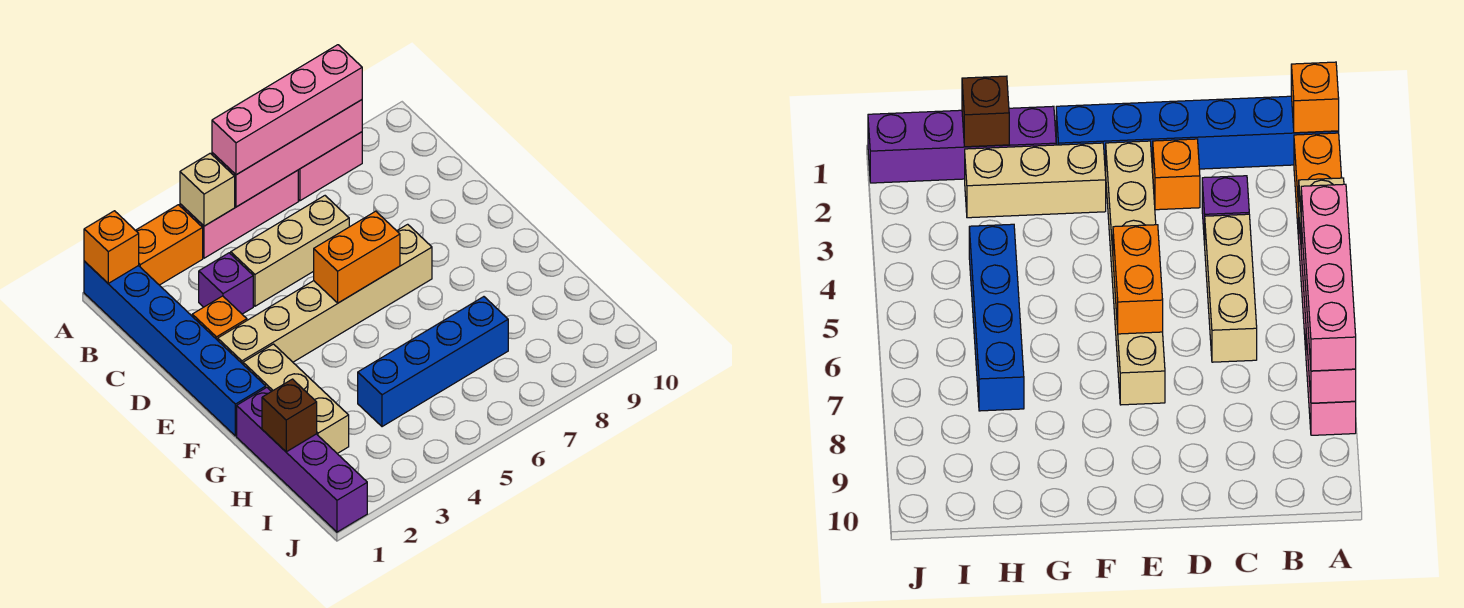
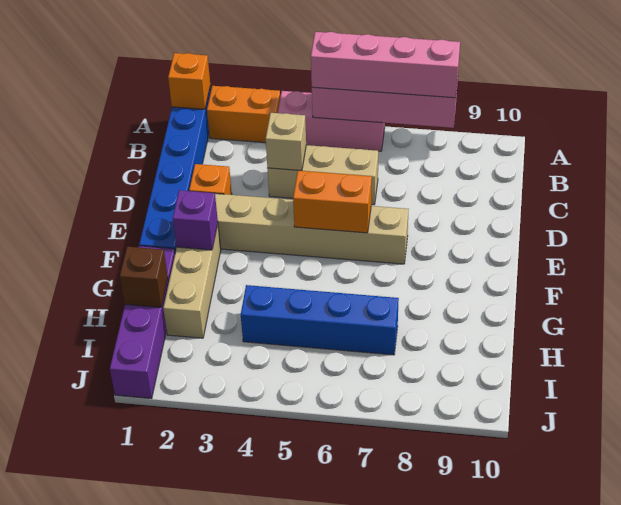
tan 1x1 brick [180,153,235,226] -> tan 1x1 brick moved to [266,113,306,171]
pink 1x2 brick [298,132,362,201] -> none
purple 1x1 brick [199,253,253,314] -> purple 1x1 brick moved to [173,190,218,250]

